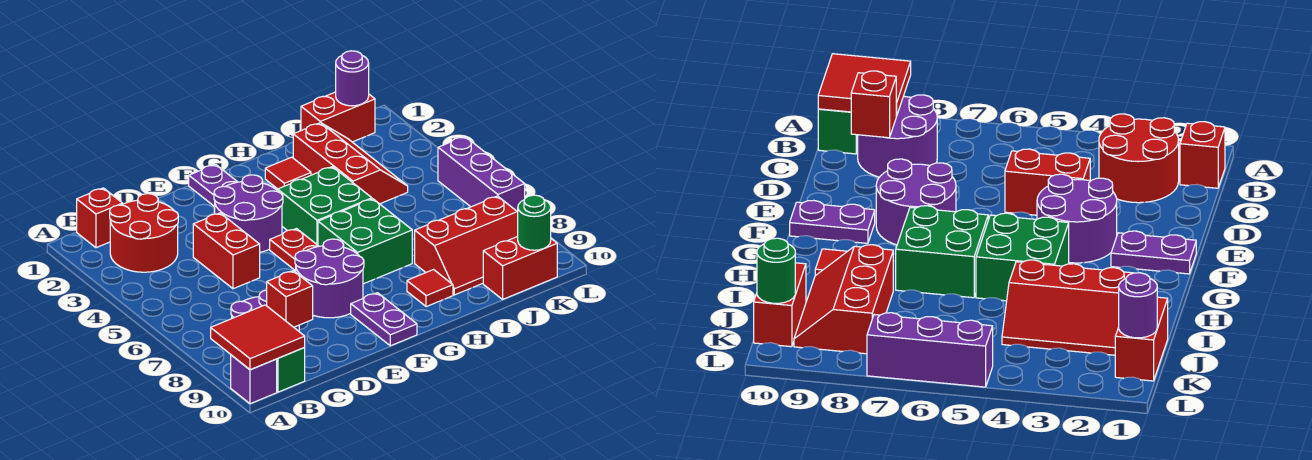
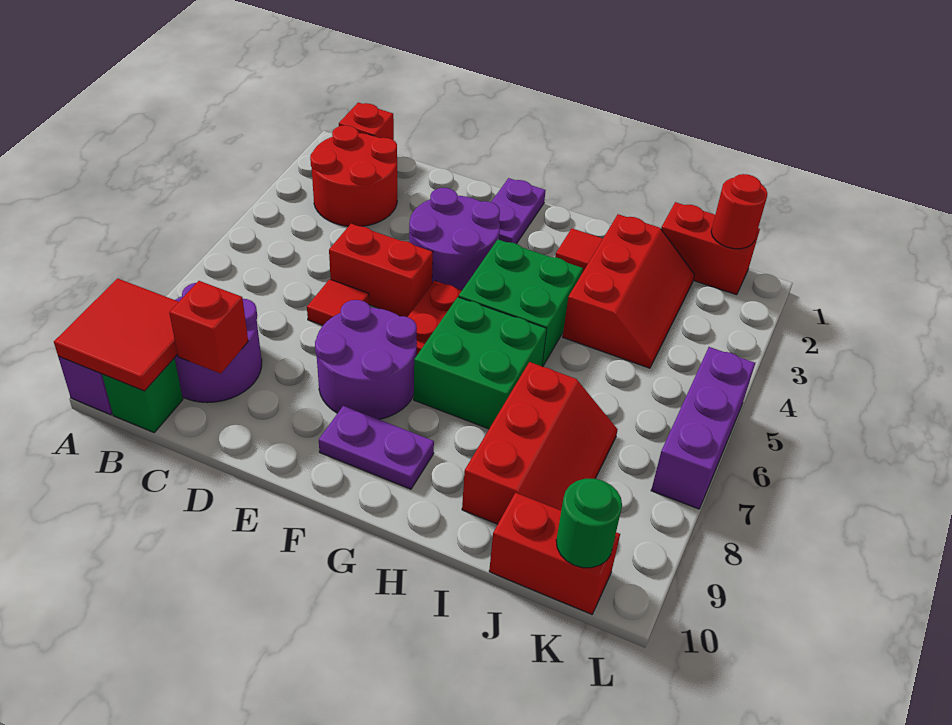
red 1x2 brick [193,213,260,289] -> red 1x2 brick turned to [329,224,433,317]
purple 1x2 plate [351,293,417,346] -> purple 1x2 plate turned to [319,406,434,489]
red 1x1 tile [407,270,453,307] -> red 1x1 tile moved to [307,279,369,325]
red 2x3 slope [415,196,518,295] -> red 2x3 slope turned to [462,362,618,524]
purple 1x1 round brick [336,51,369,106] -> red 1x1 round brick [711,174,768,249]

